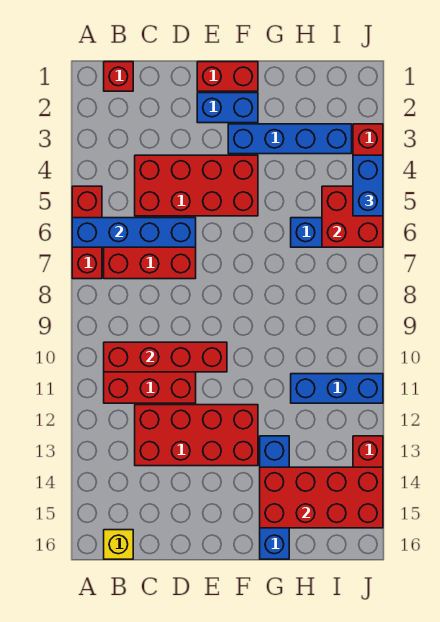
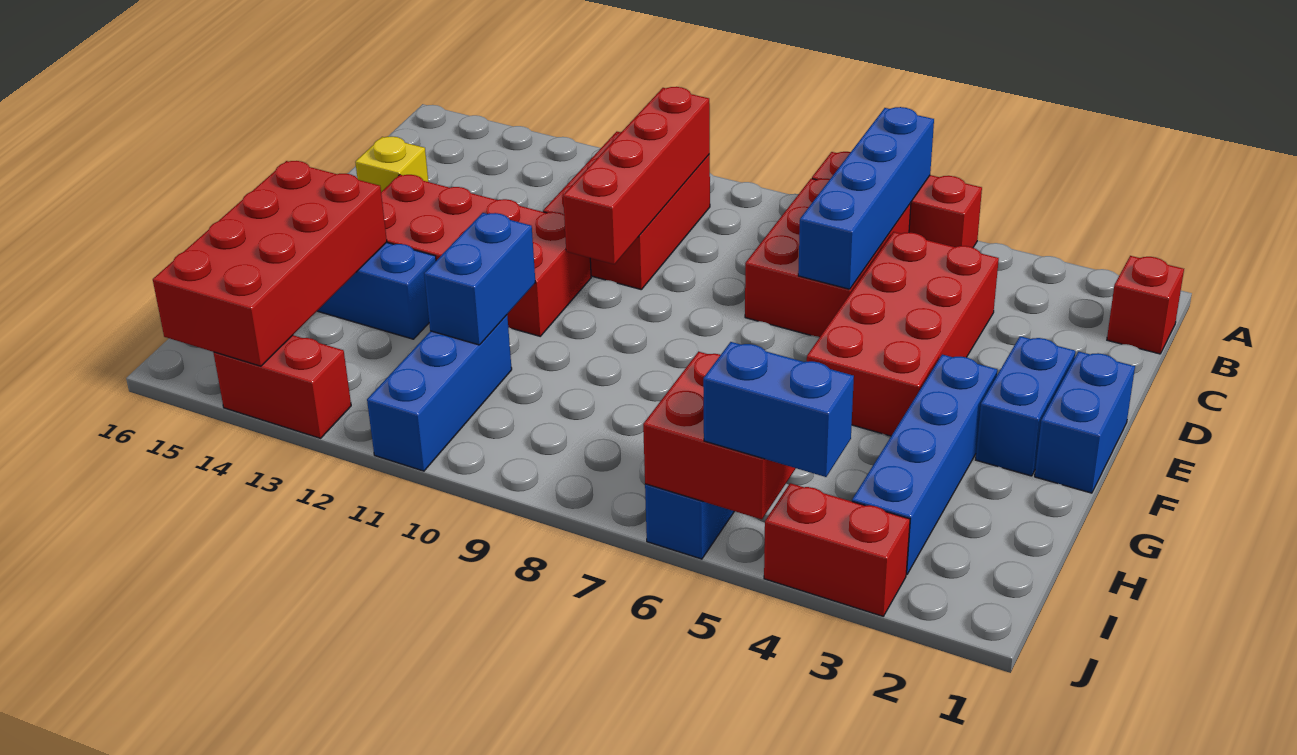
yellow 1x1 brick [104,530,133,559] -> yellow 1x1 brick moved to [355,136,428,192]
red 2x4 brick [135,405,258,466] -> red 2x4 brick turned to [381,175,591,336]
red 1x2 brick [197,62,258,91] -> blue 1x2 brick [1035,351,1135,493]
none -> blue 1x2 brick [424,213,535,345]

